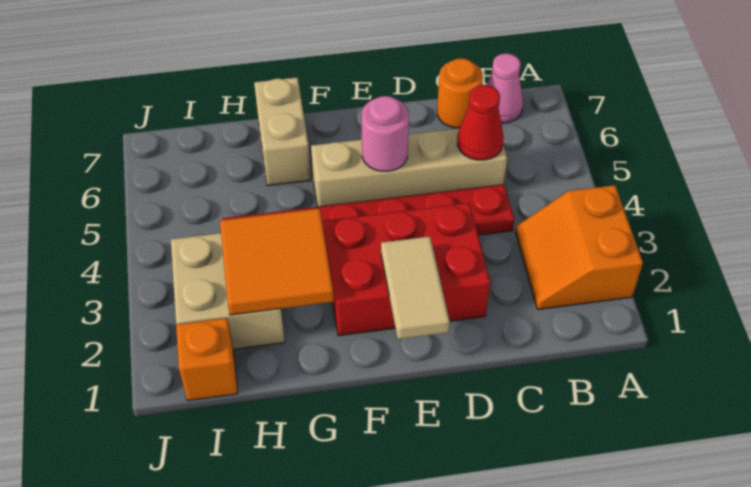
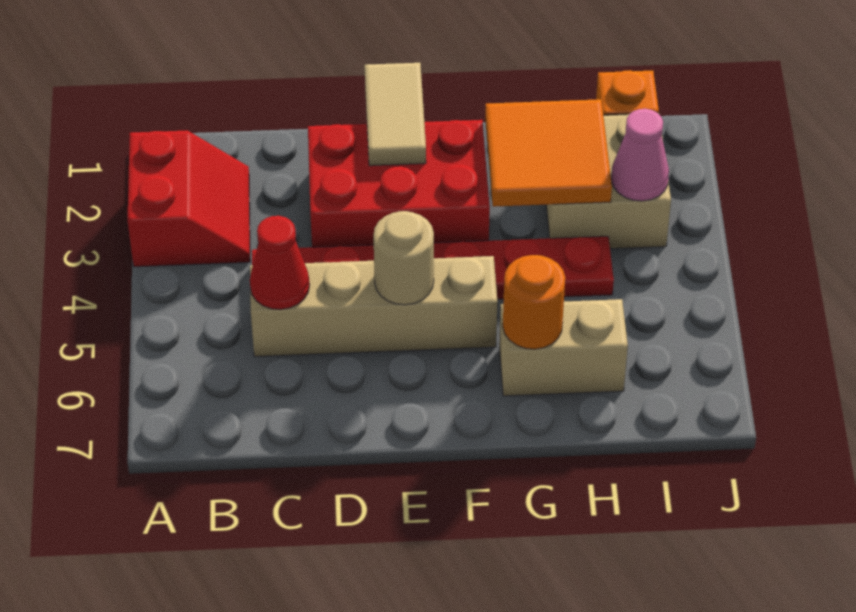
orange 2x2 slope [515,185,643,310] -> red 2x2 slope [127,130,250,267]
pink 1x1 cone [487,53,523,123] -> pink 1x1 cone moved to [611,109,669,201]
orange 1x1 round brick [437,58,483,128] -> orange 1x1 round brick moved to [503,255,565,349]
pink 1x1 round brick [362,96,409,171] -> tan 1x1 round brick [374,211,434,305]
tan 1x2 brick [254,77,311,186] -> tan 1x2 brick turned to [499,299,628,396]

